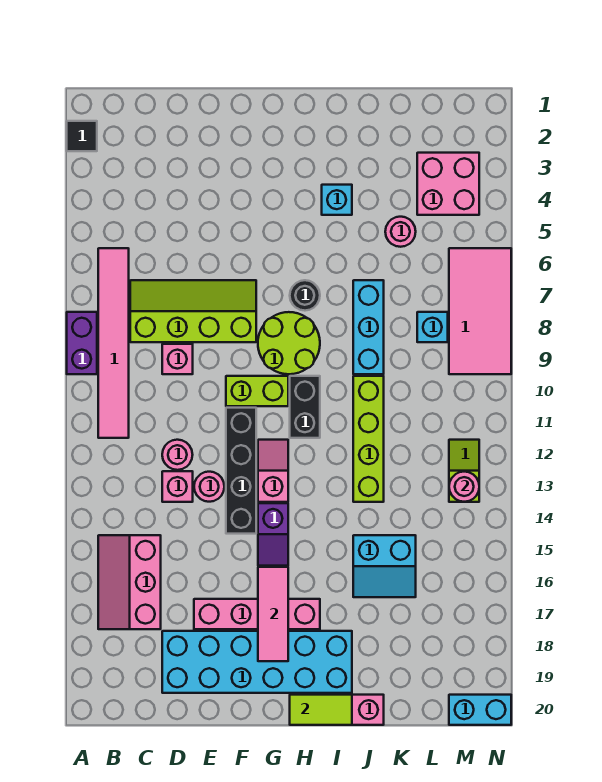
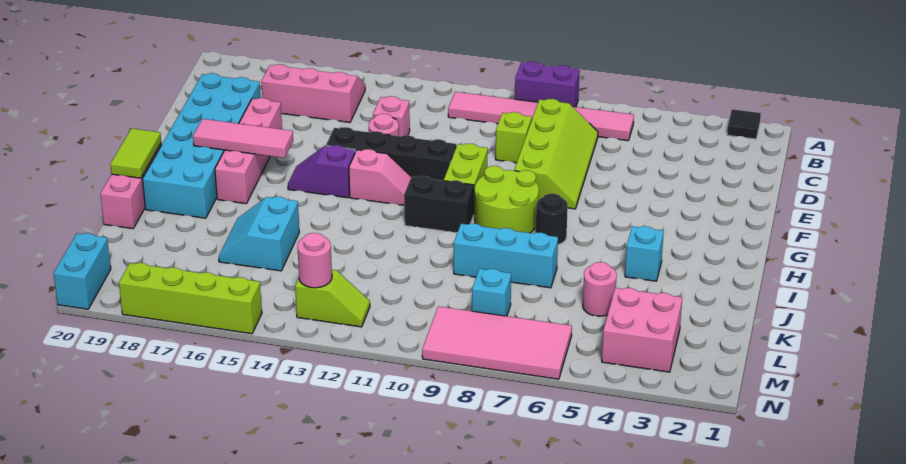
pink 1x1 brick [162,344,193,374] -> lime 1x1 brick [496,112,532,163]
pink 1x1 round brick [162,440,193,470] -> none
lime 1x4 brick [353,376,384,502] -> lime 1x4 brick moved to [119,263,262,334]

